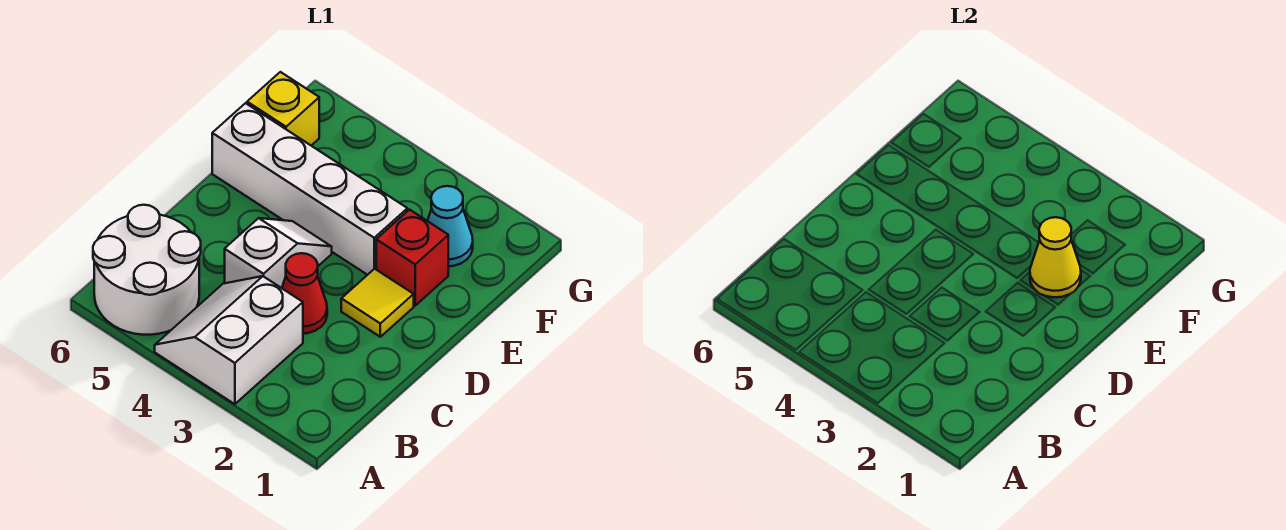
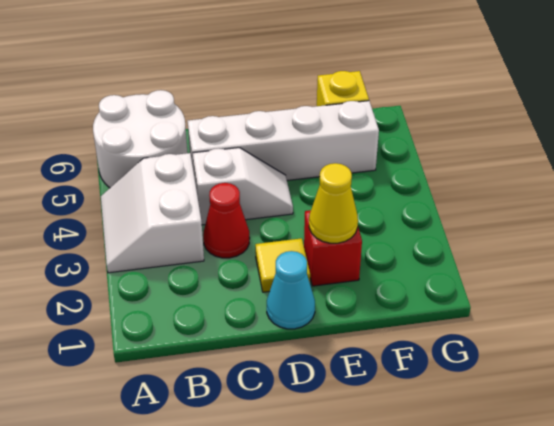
white 2x2 slope [155,276,303,404] -> white 2x2 slope turned to [101,153,204,273]
white 1x4 brick [212,103,407,275] -> white 1x4 brick turned to [188,101,379,180]
cyan 1x1 cone [428,186,473,266] -> cyan 1x1 cone moved to [267,251,315,329]

